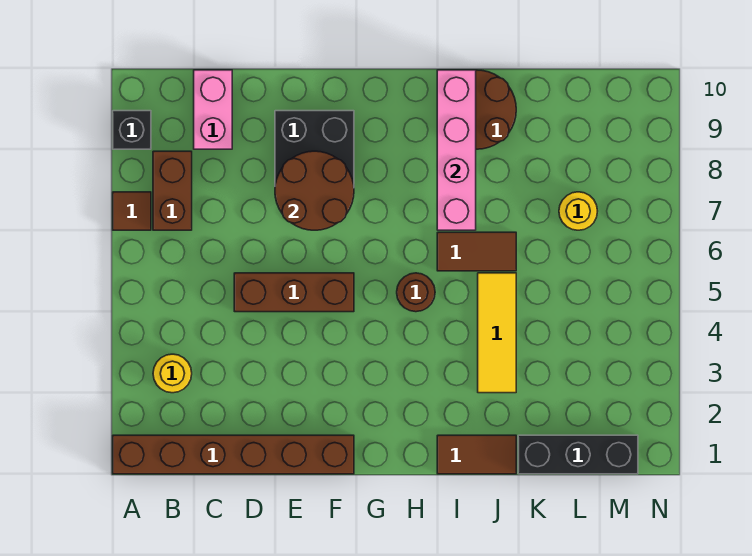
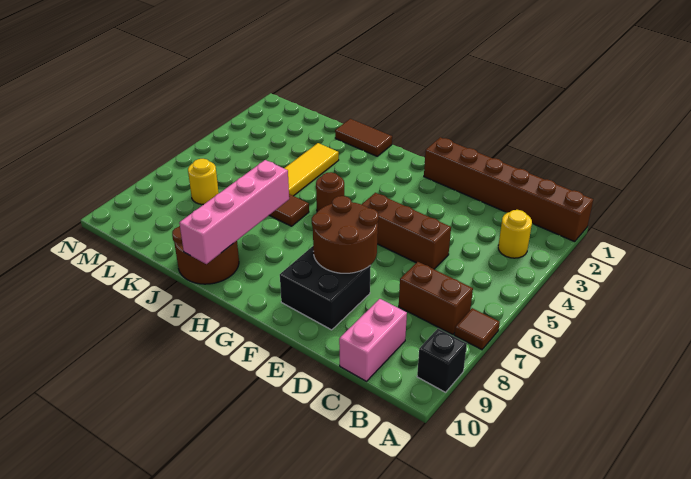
brown 1x2 brick [153,151,192,230] -> brown 1x2 brick turned to [399,262,473,335]
black 1x3 brick [518,435,638,474] -> none

